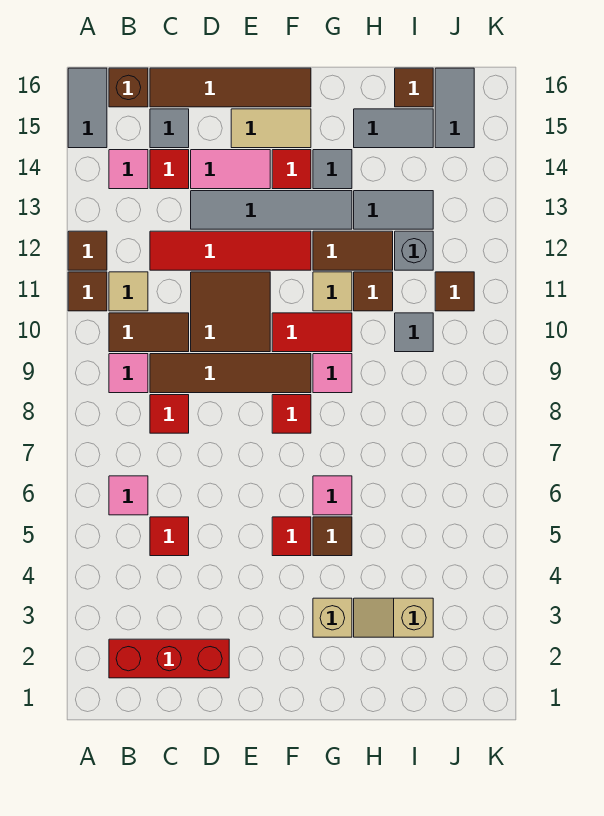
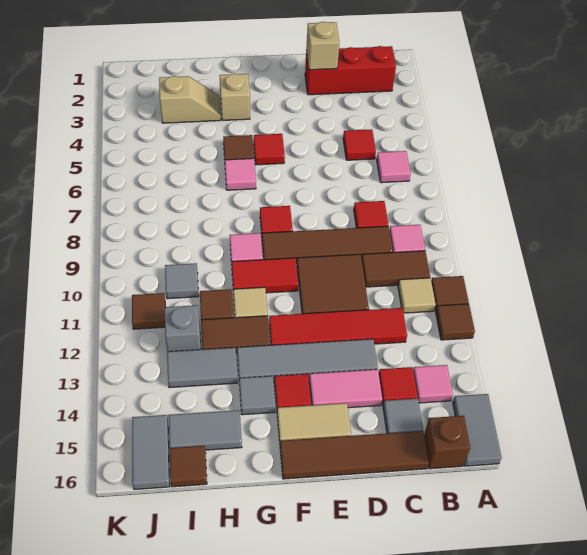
none -> tan 1x1 brick [306,22,339,70]

